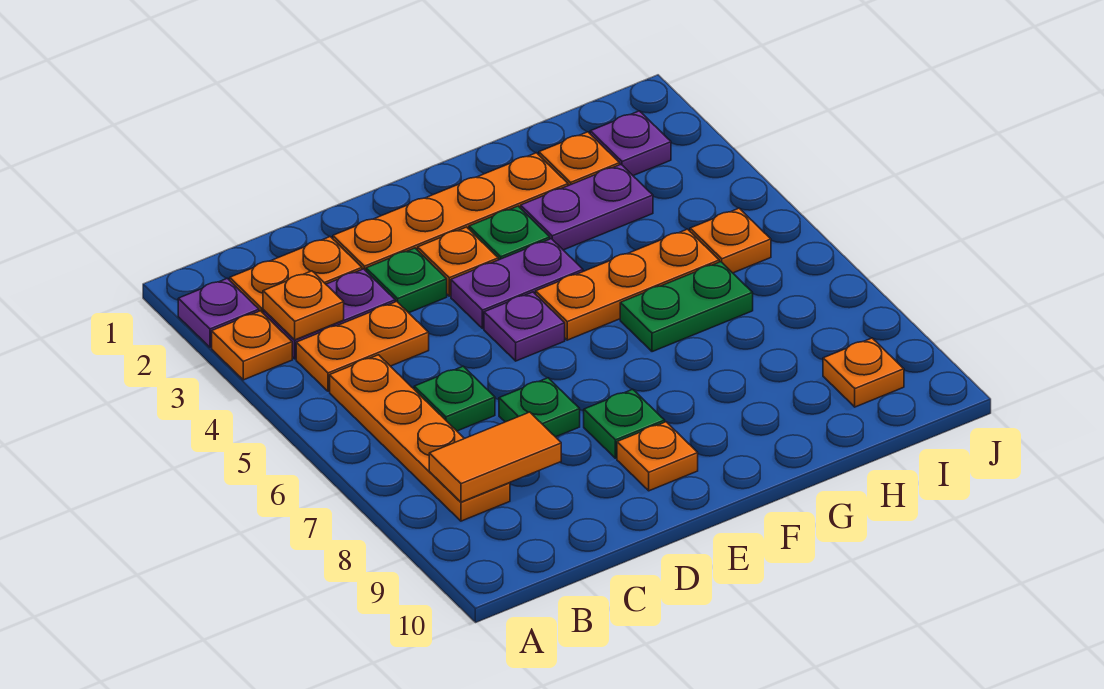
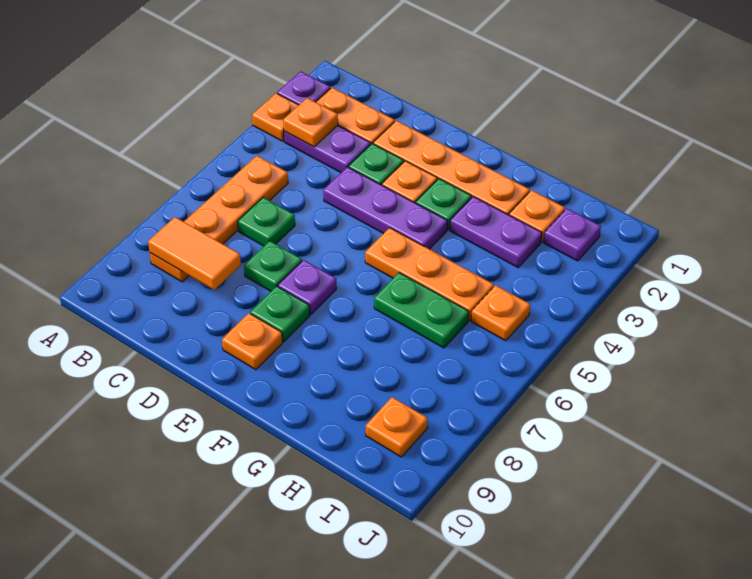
orange 1x2 plate [296,301,429,391] -> none
purple 1x2 plate [451,239,583,329] -> purple 1x3 plate [323,167,447,249]
purple 1x1 plate [484,292,565,361] -> purple 1x1 plate moved to [278,260,337,314]

